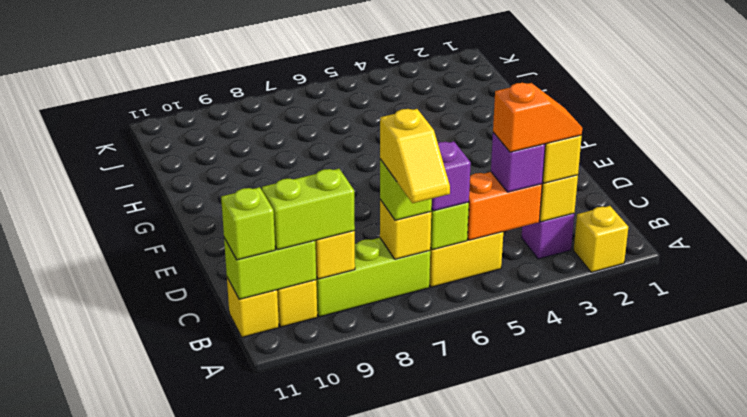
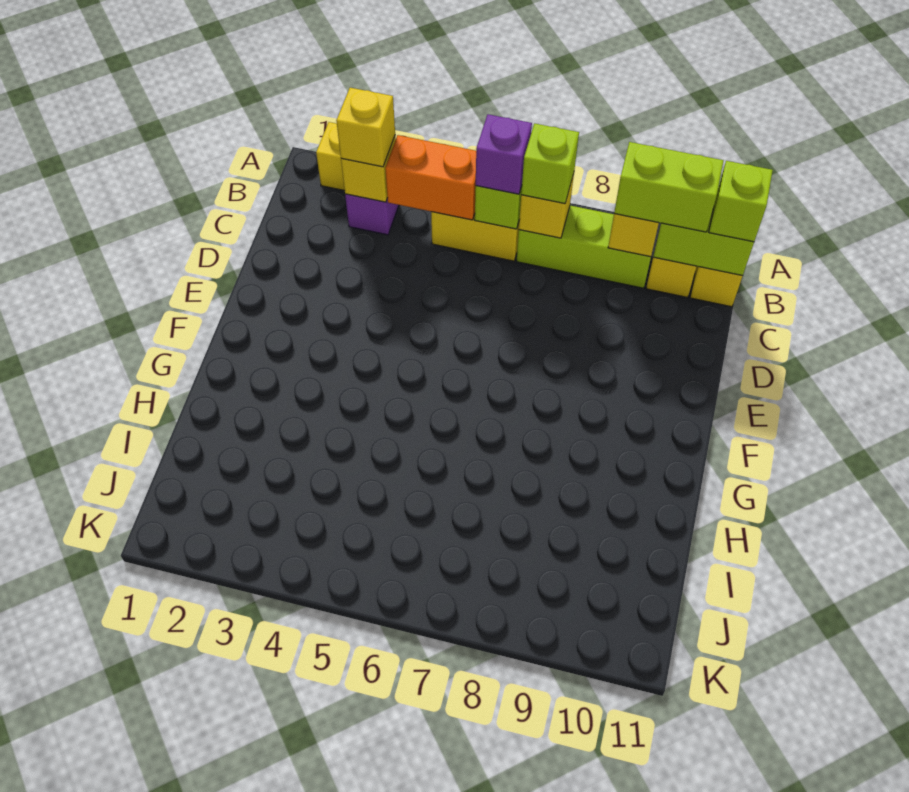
yellow 1x2 slope [380,109,450,203] -> none
orange 1x2 slope [493,83,582,152] -> none
purple 1x1 brick [491,133,545,192] -> none

